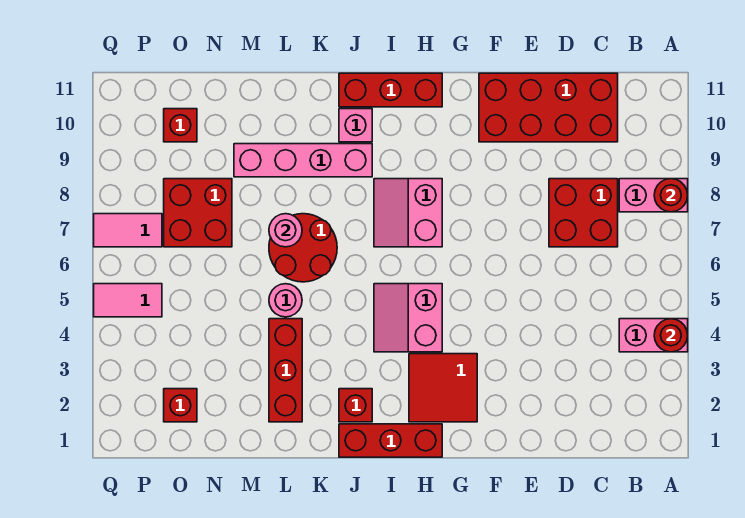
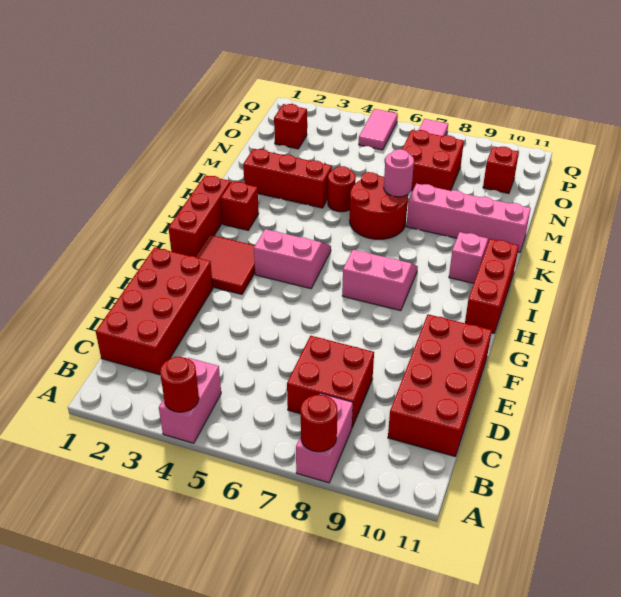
none -> red 2x4 brick [96,247,213,375]
pink 1x4 brick [234,144,372,177] -> pink 1x4 brick turned to [406,183,531,252]
pink 1x1 round brick [269,284,302,317] -> red 1x1 round brick [328,166,356,212]

